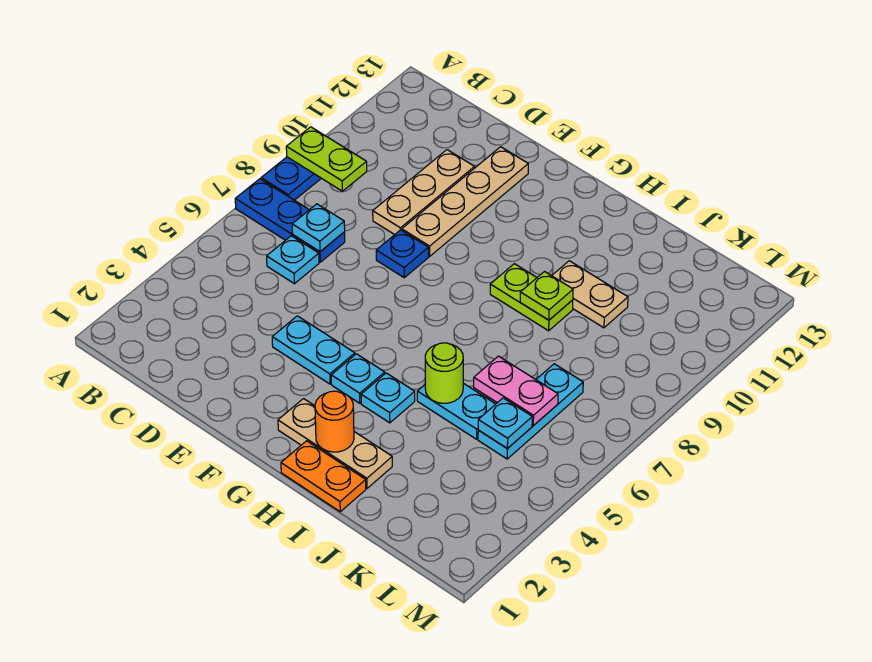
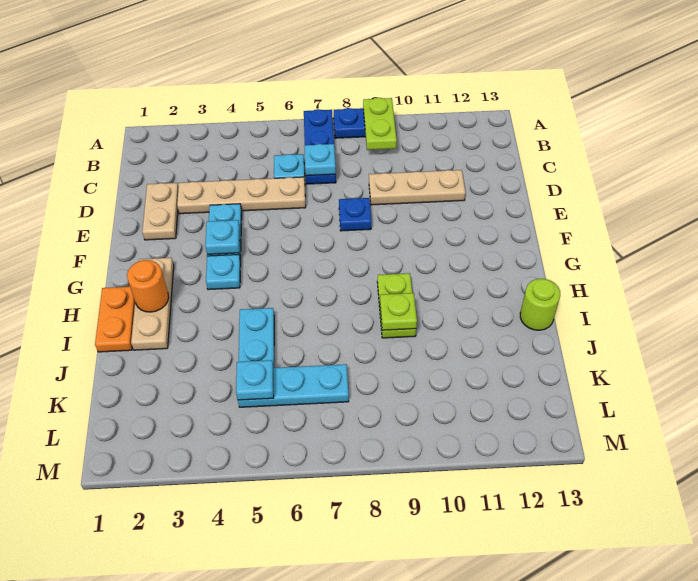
tan 1x4 plate [402,147,528,256] -> tan 1x4 plate moved to [177,177,306,214]
cyan 1x1 plate [361,373,415,423] -> cyan 1x1 plate moved to [205,220,240,255]
lime 1x1 round brick [425,343,463,403] -> lime 1x1 round brick moved to [520,279,560,330]
tan 1x2 plate [552,261,628,328] -> tan 1x2 plate moved to [142,183,179,240]
pink 1x2 plate [474,356,558,426] -> none

